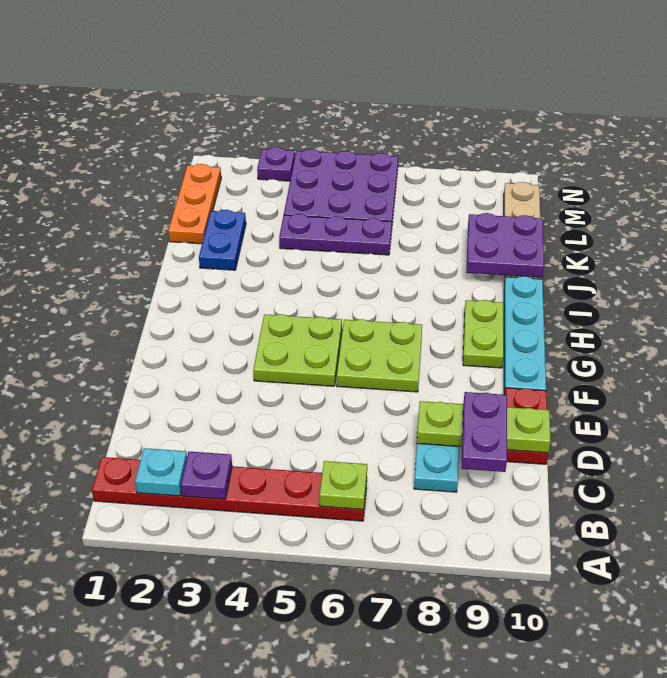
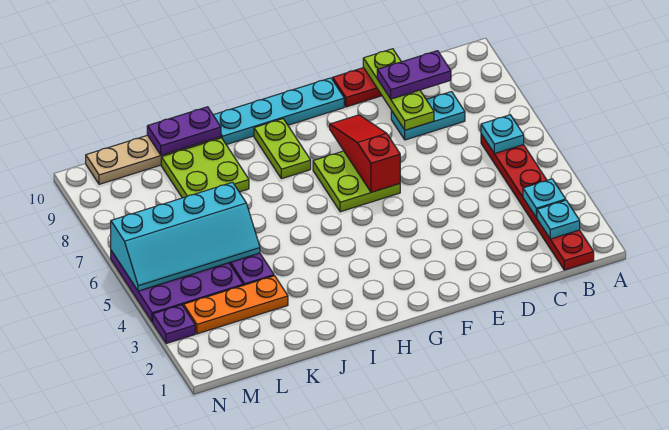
purple 1x1 plate [181,451,232,499] -> cyan 1x1 plate [523,179,566,218]
lime 1x1 plate [320,461,367,510] -> cyan 1x1 plate [481,115,524,154]
lime 2x2 plate [253,314,342,386] -> lime 2x2 plate moved to [161,138,249,198]
none -> red 1x3 slope [330,115,400,192]
lime 1x2 plate [463,300,504,368] -> lime 1x2 plate turned to [254,119,311,179]
blue 1x2 plate [199,210,246,270] -> none
purple 2x2 plate [466,213,544,277] -> purple 1x2 plate [147,107,221,155]
orange 1x3 plate [168,164,221,244] -> orange 1x3 plate moved to [184,276,288,334]
none -> cyan 2x4 slope [111,182,260,291]

